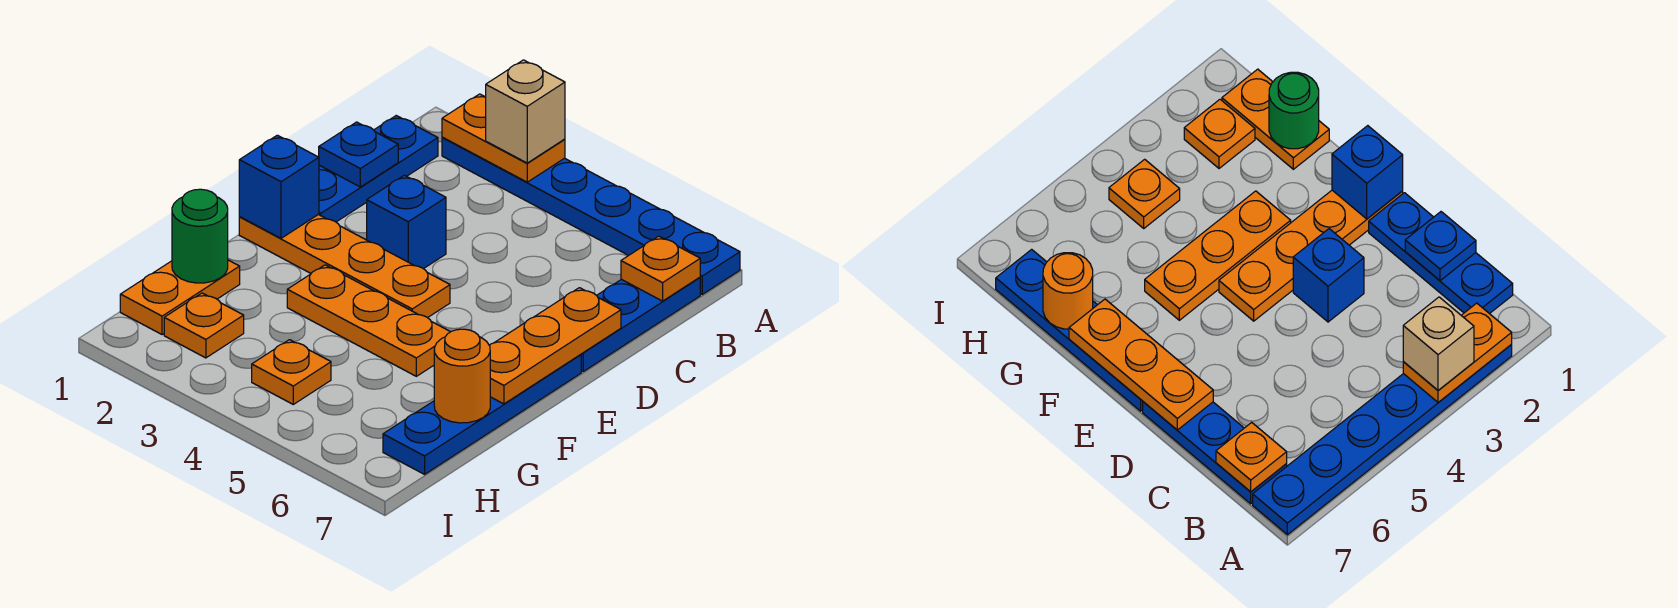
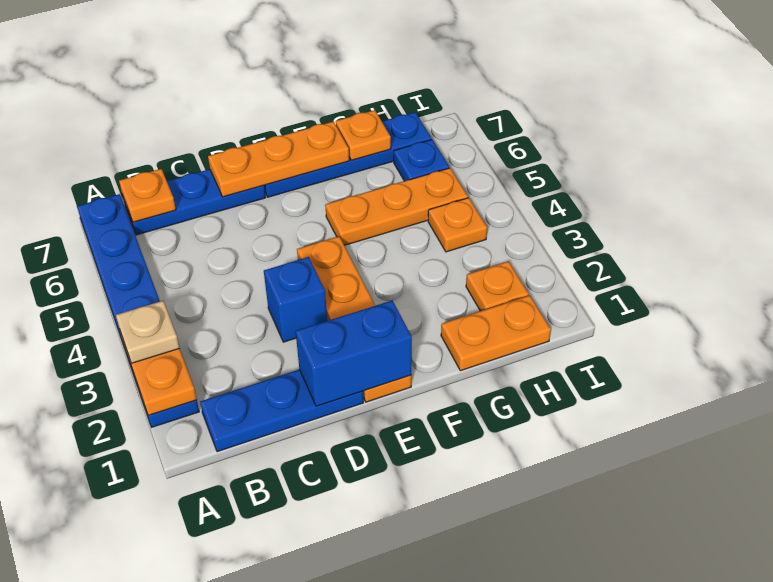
tan 1x1 brick [486,60,565,163] -> tan 1x1 plate [116,301,180,363]
blue 1x1 plate [319,122,398,187] -> blue 1x1 plate moved to [394,140,449,181]
blue 1x1 brick [239,135,319,238] -> blue 1x2 brick [296,300,412,406]
orange 1x3 plate [287,265,450,376] -> orange 1x3 plate turned to [325,168,468,245]
green 1x1 round brick [172,189,228,283] -> none
orange 1x1 round brick [434,329,490,423] -> orange 1x1 plate [336,110,391,160]

